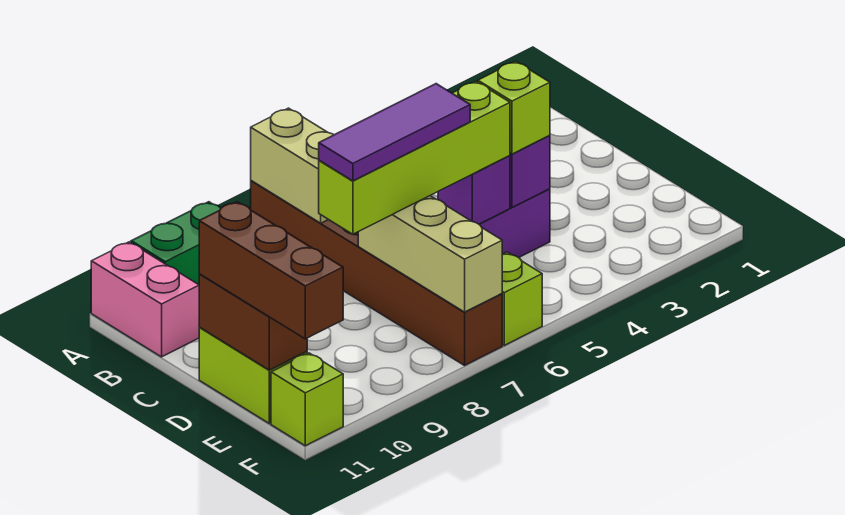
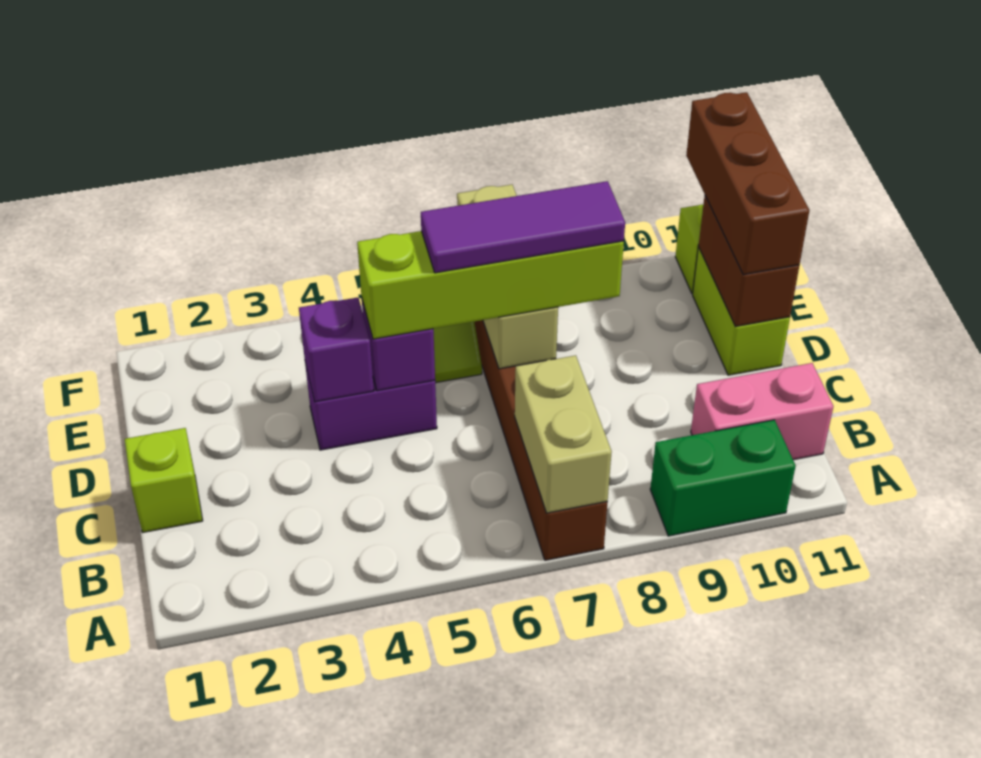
pink 1x2 brick [91,242,199,357] -> pink 1x2 brick turned to [691,363,833,460]
lime 1x1 brick [478,61,550,154] -> lime 1x1 brick moved to [125,428,203,532]

